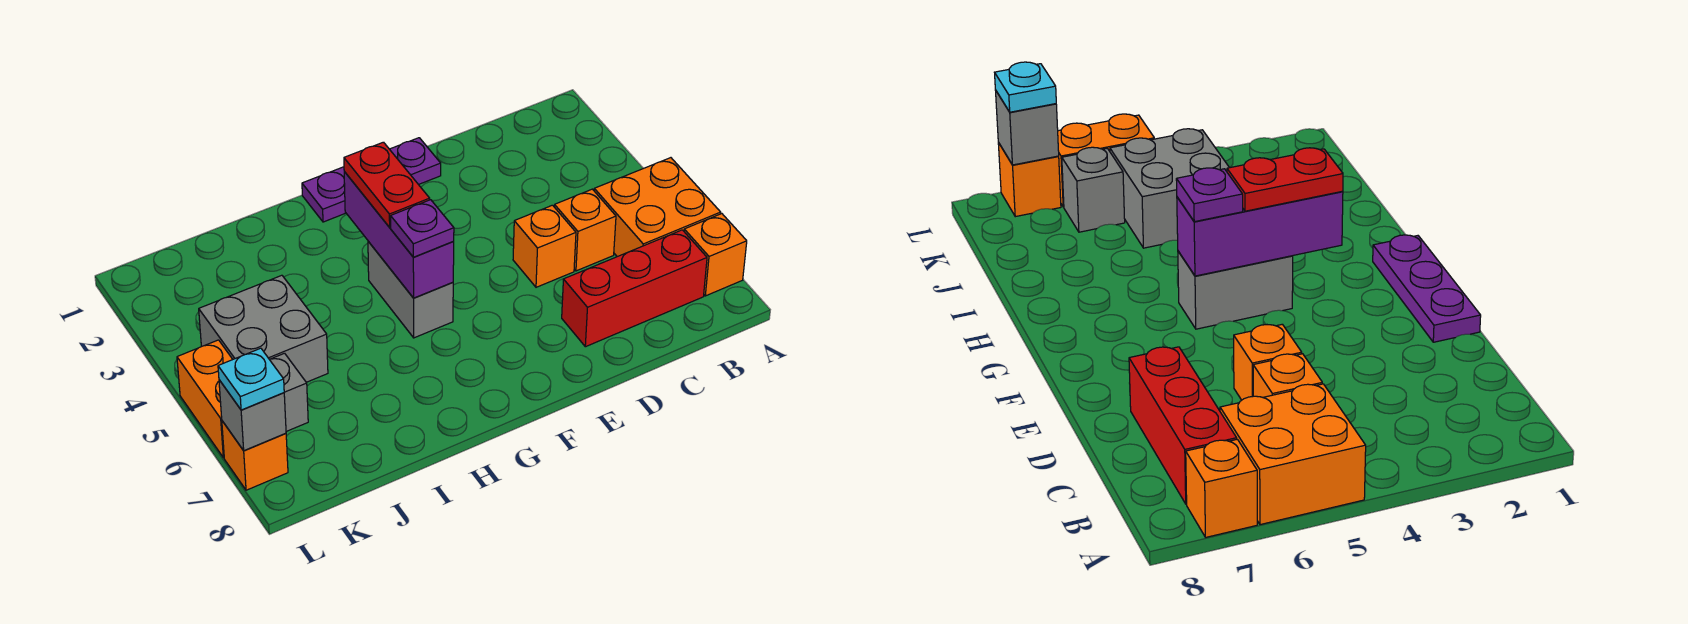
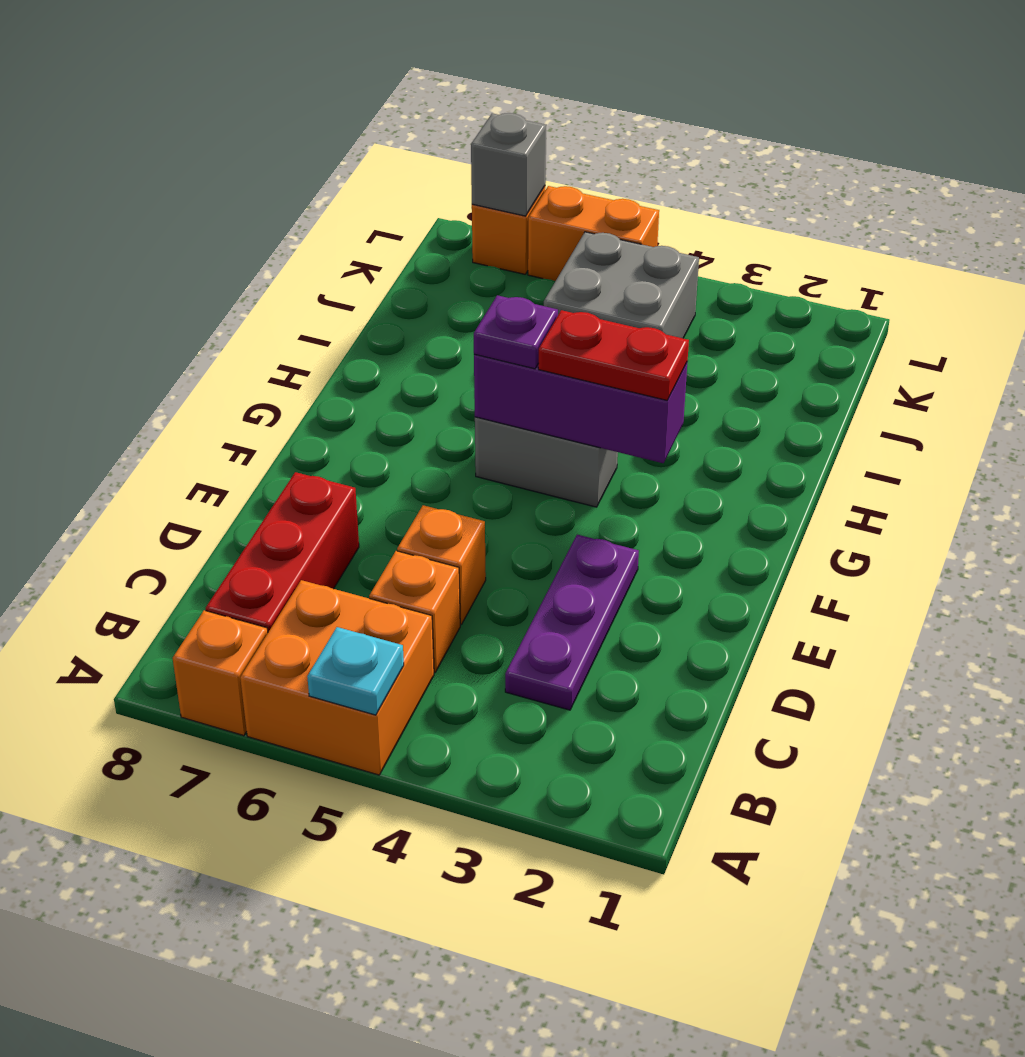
purple 1x3 plate [302,138,441,222] -> purple 1x3 plate moved to [505,535,639,710]
grey 1x1 brick [269,353,308,431] -> none
cyan 1x1 plate [218,348,284,410] -> cyan 1x1 plate moved to [307,627,404,715]

